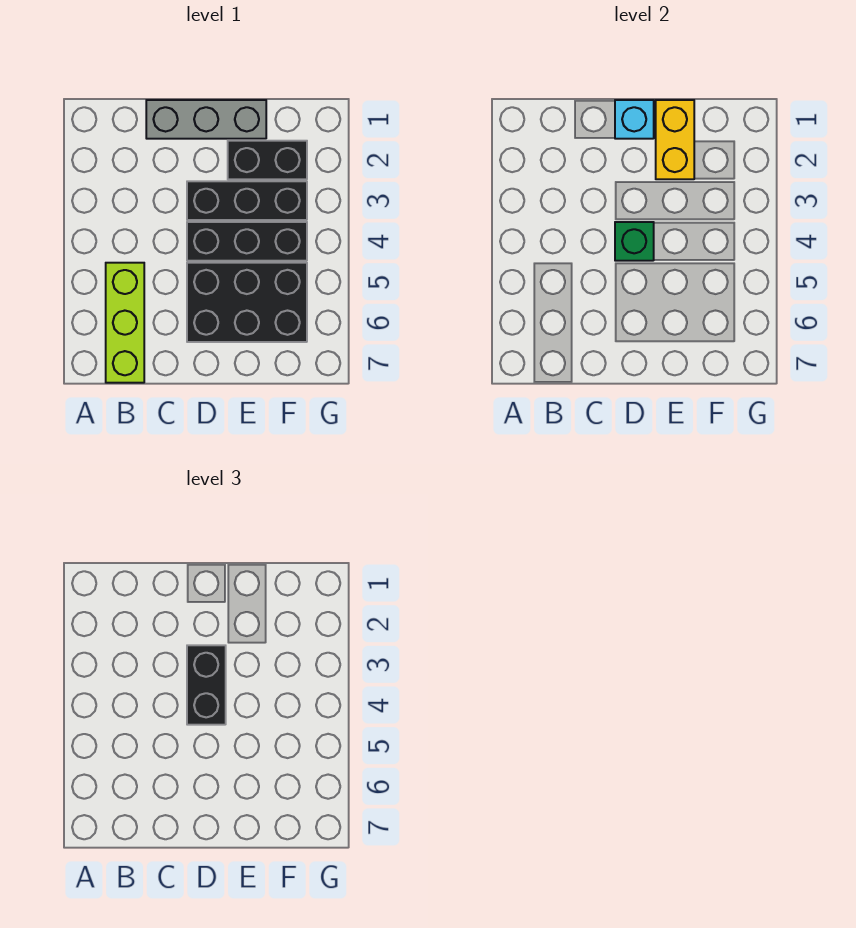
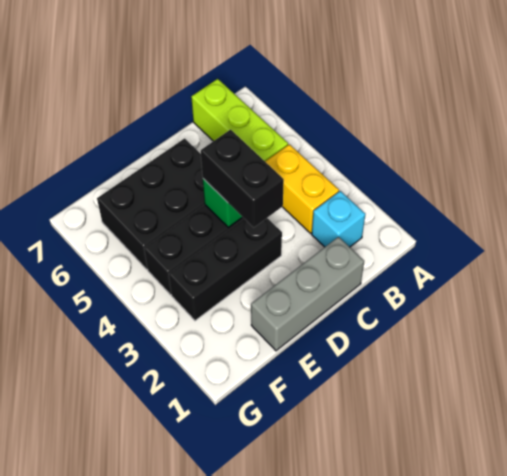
cyan 1x1 brick [615,100,654,139] -> cyan 1x1 brick moved to [312,191,365,247]
yellow 1x2 brick [656,100,694,179] -> yellow 1x2 brick moved to [265,144,339,233]
black 1x2 brick [228,141,307,179] -> none

